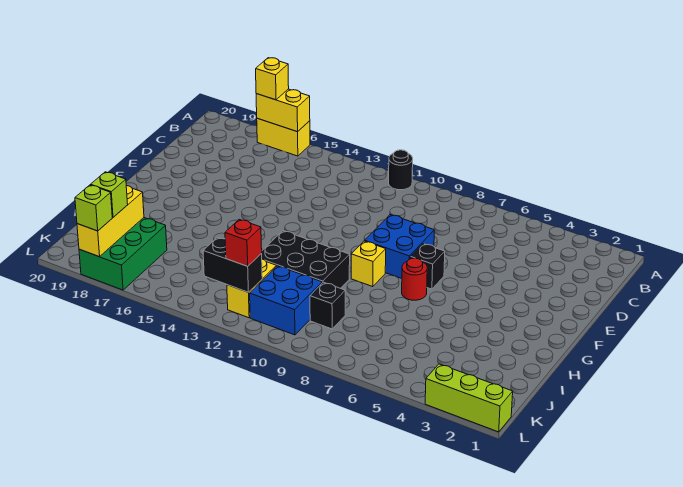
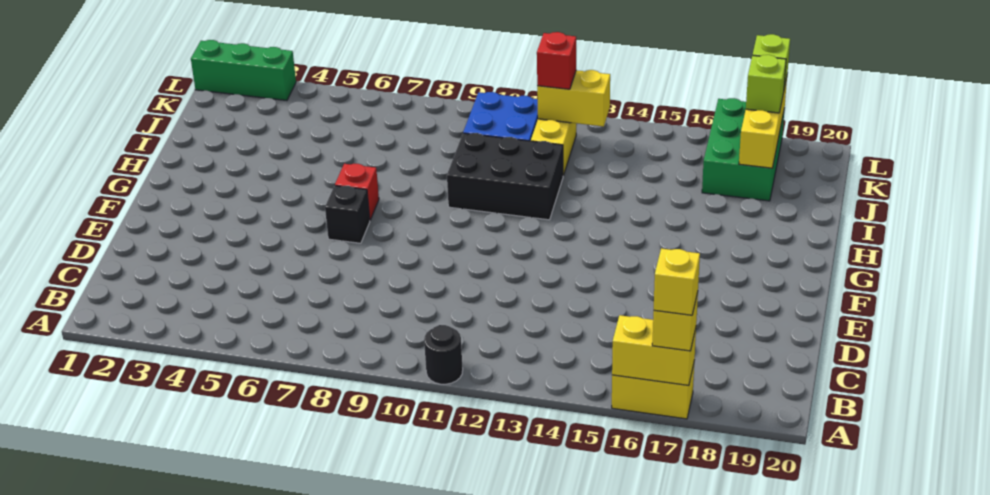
blue 2x2 brick [365,215,434,278] -> none
red 1x1 round brick [402,258,427,300] -> red 1x1 brick [335,164,379,220]
yellow 1x1 brick [351,241,386,287] -> yellow 1x1 brick moved to [654,248,700,315]
black 1x1 brick [310,282,345,329] -> none
black 1x2 brick [203,237,262,292] -> yellow 1x2 brick [537,70,610,127]
lime 1x3 brick [425,364,513,432] -> green 1x3 brick [191,40,296,101]

